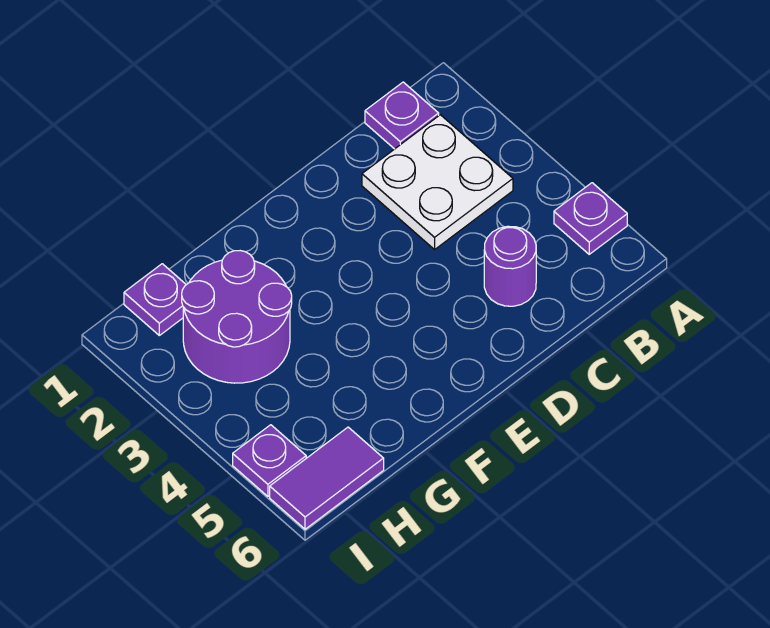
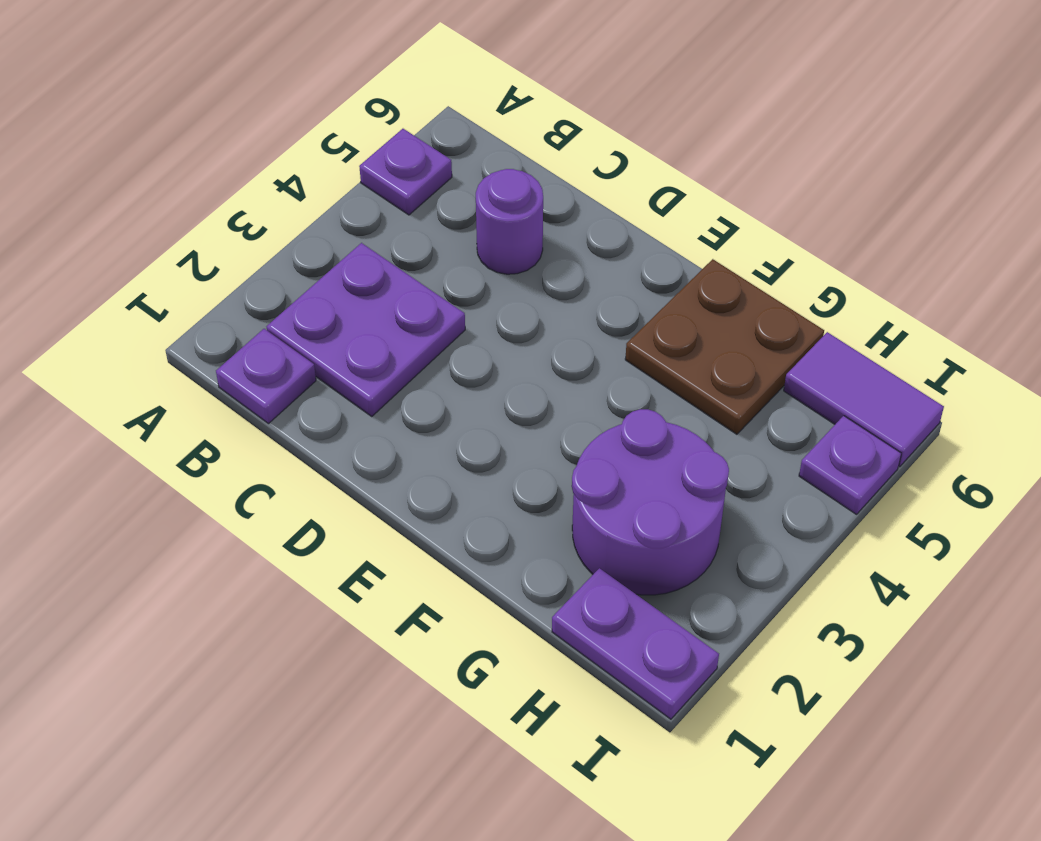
white 2x2 plate [362,115,513,250] -> purple 2x2 plate [267,243,465,416]
none -> brown 2x2 plate [625,259,824,434]
purple 1x1 plate [124,264,186,335] -> purple 1x2 plate [552,568,719,719]

